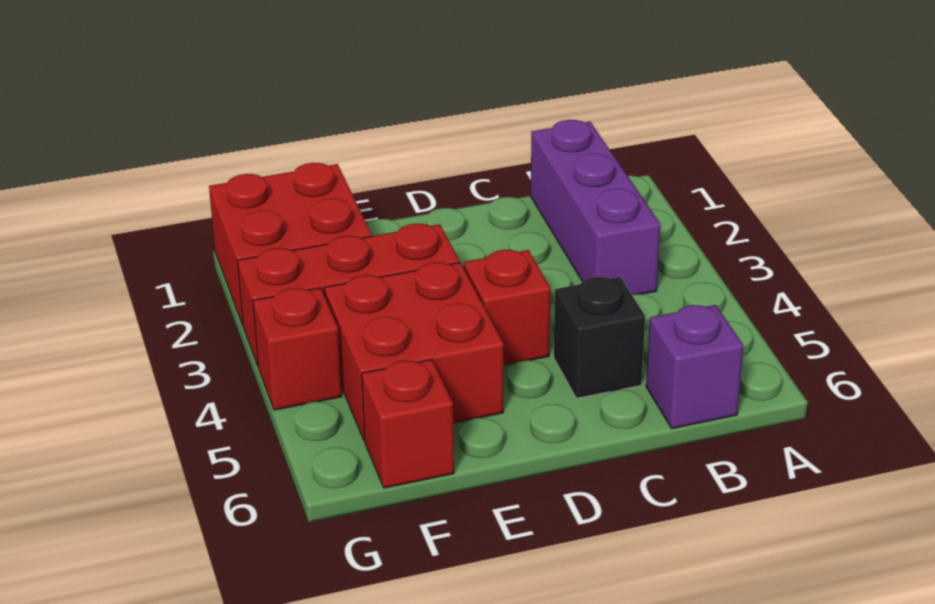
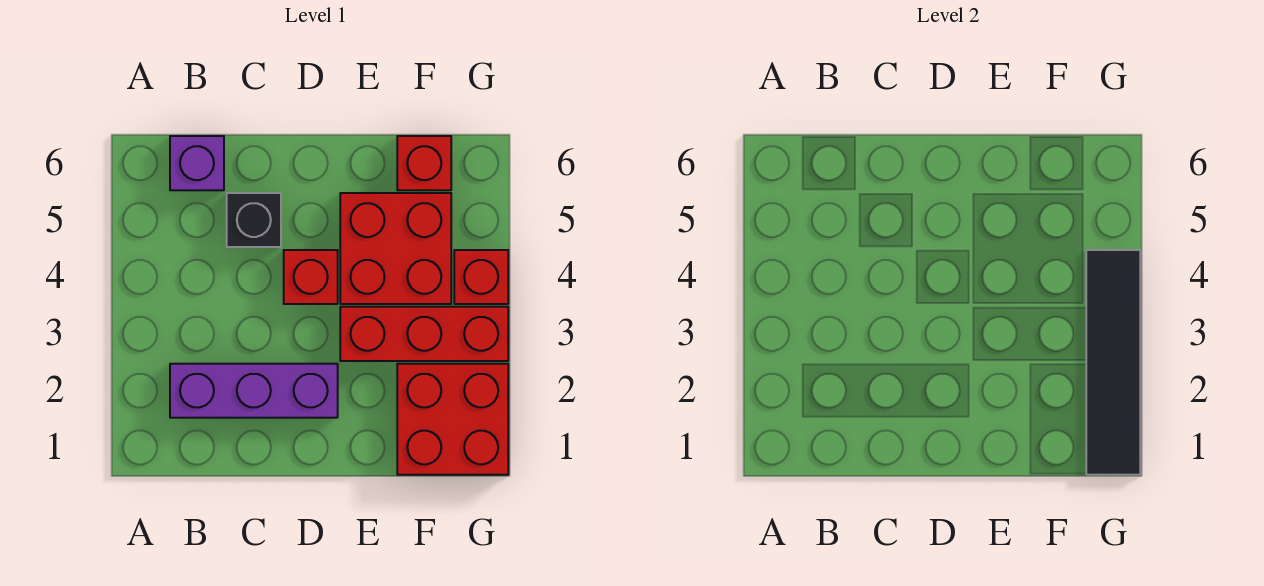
purple 1x3 brick [531,120,660,295] -> purple 1x3 brick turned to [170,364,338,418]
none -> black 1x4 tile [1086,250,1140,475]

